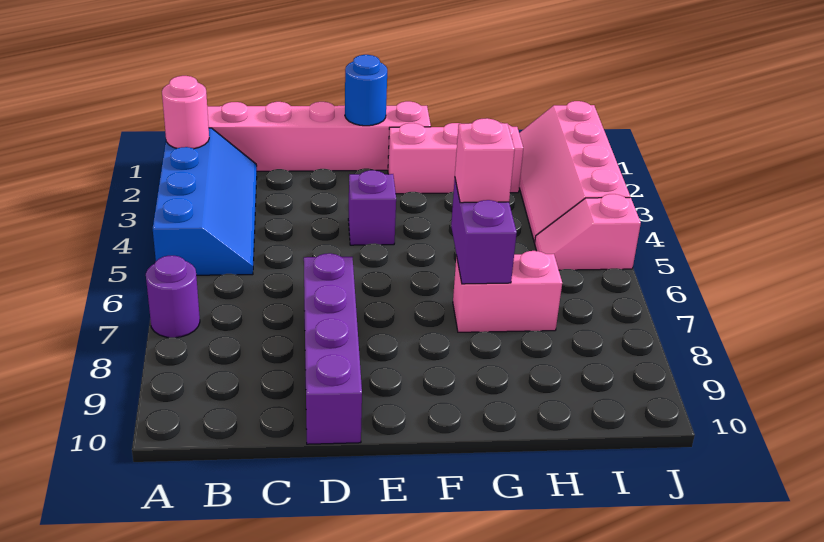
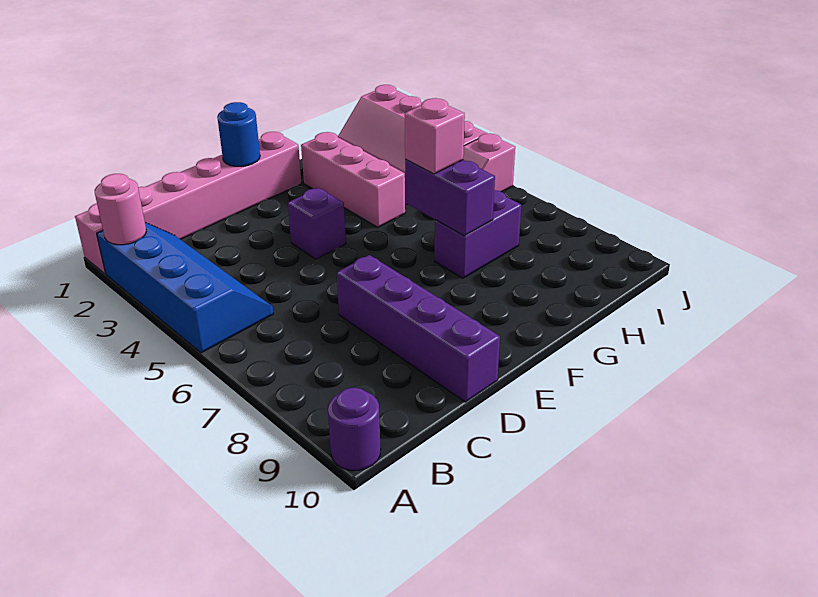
purple 1x1 round brick [146,256,200,337] -> purple 1x1 round brick moved to [328,388,381,470]
pink 1x3 brick [388,123,523,194] -> pink 1x3 brick turned to [301,132,405,227]
pink 1x2 brick [453,251,562,332] -> purple 1x2 brick [435,190,521,278]

